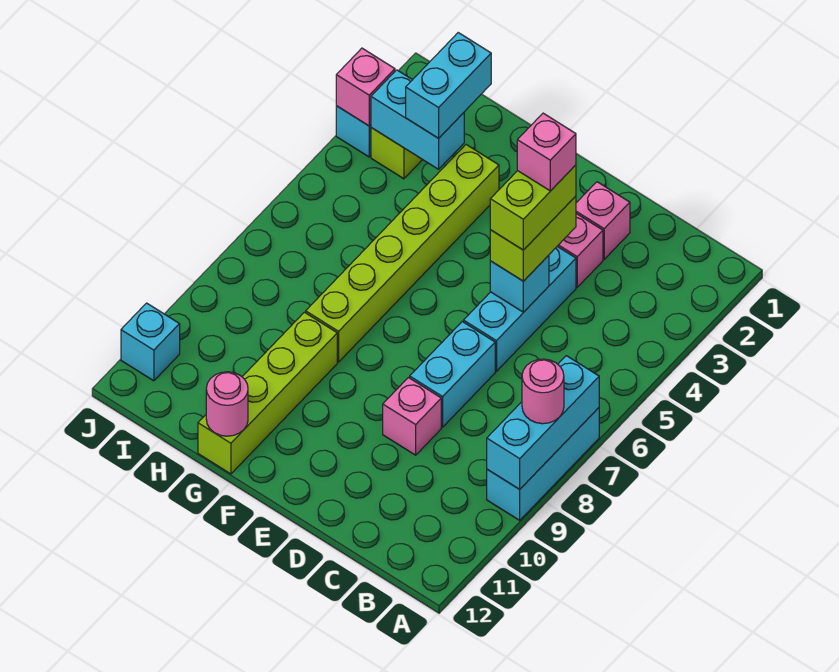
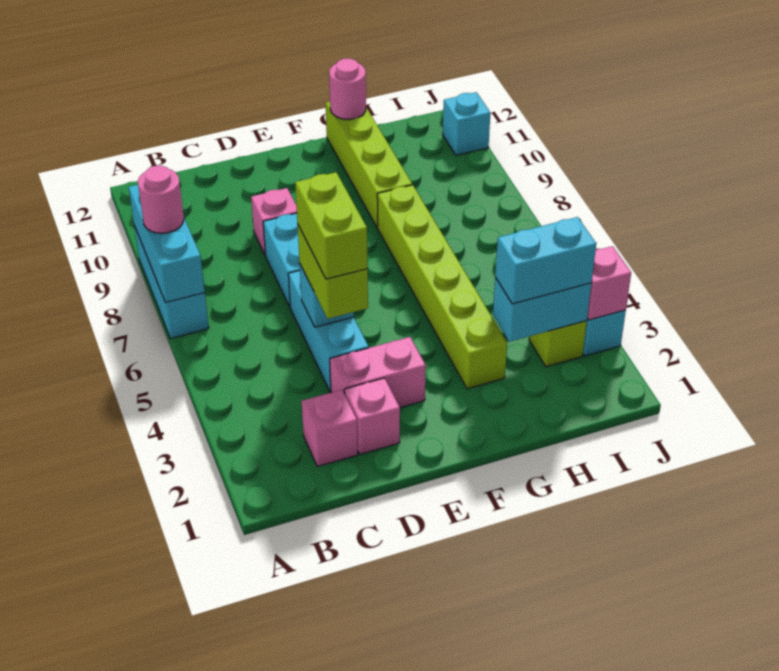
pink 1x1 brick [517,113,576,191] -> pink 1x1 brick moved to [302,390,358,467]
cyan 1x2 brick [406,33,491,138] -> cyan 1x2 brick turned to [495,217,596,304]

